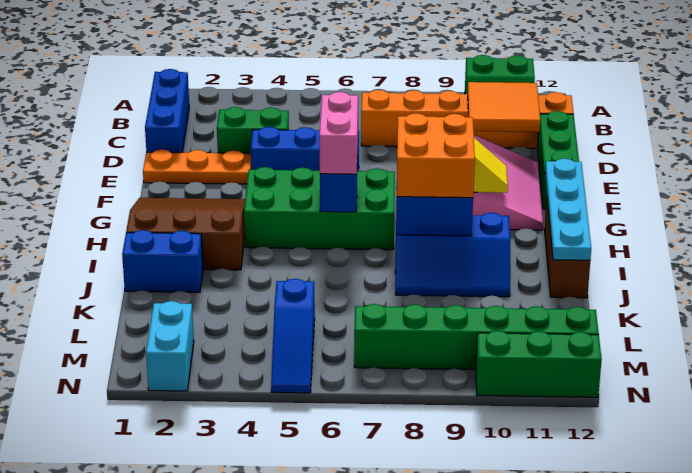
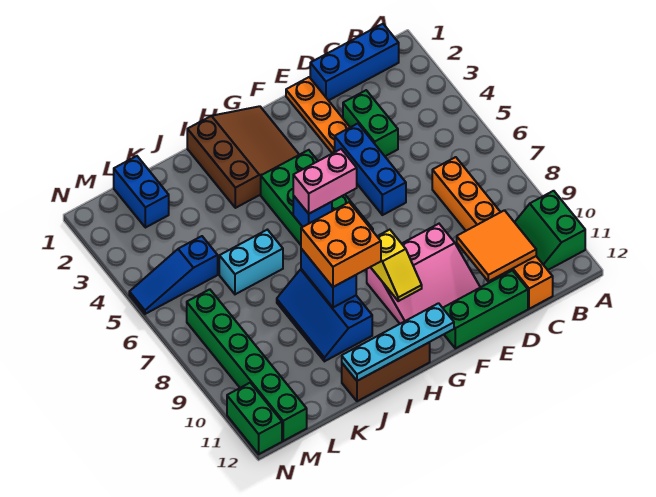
blue 1x2 brick [122,230,203,292] -> blue 1x2 brick moved to [114,156,169,228]
cyan 1x2 brick [146,301,194,391] -> cyan 1x2 brick moved to [219,230,283,294]
green 1x3 brick [476,331,602,397] -> green 1x2 brick [227,383,282,454]

